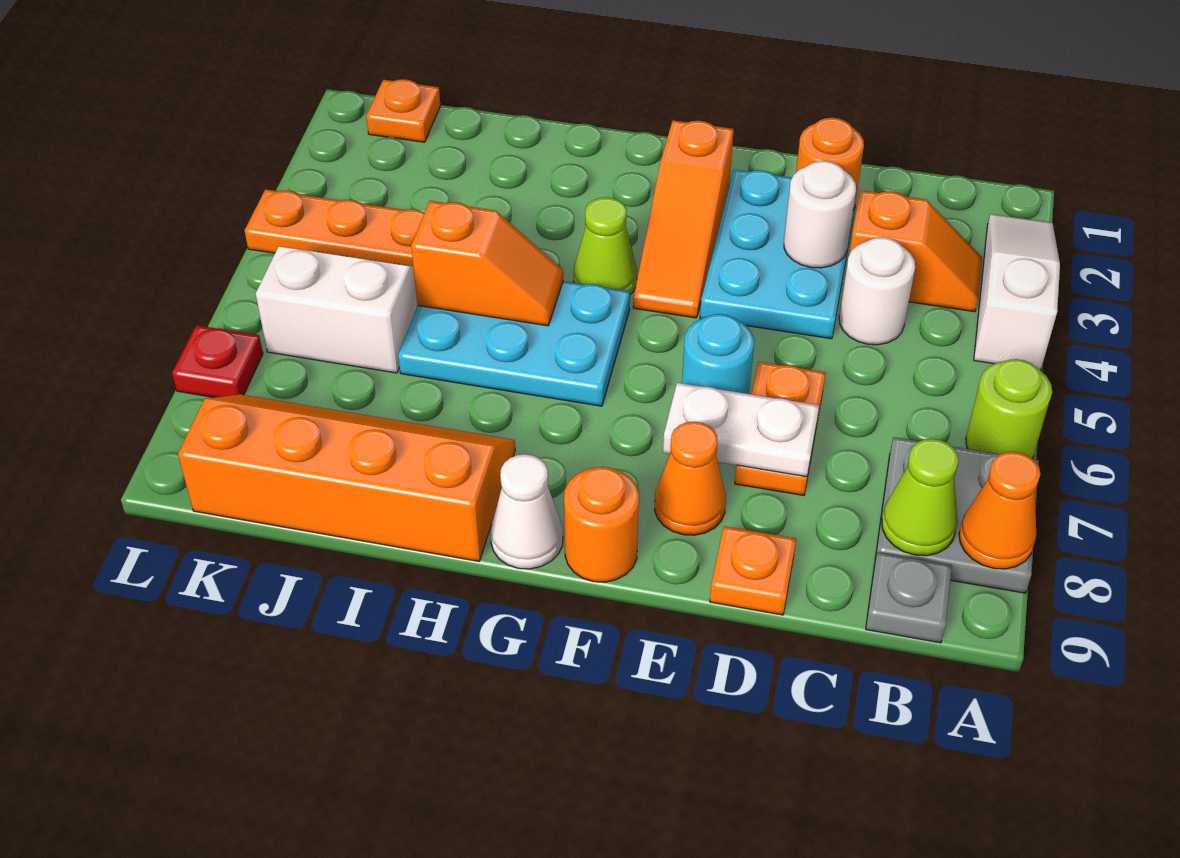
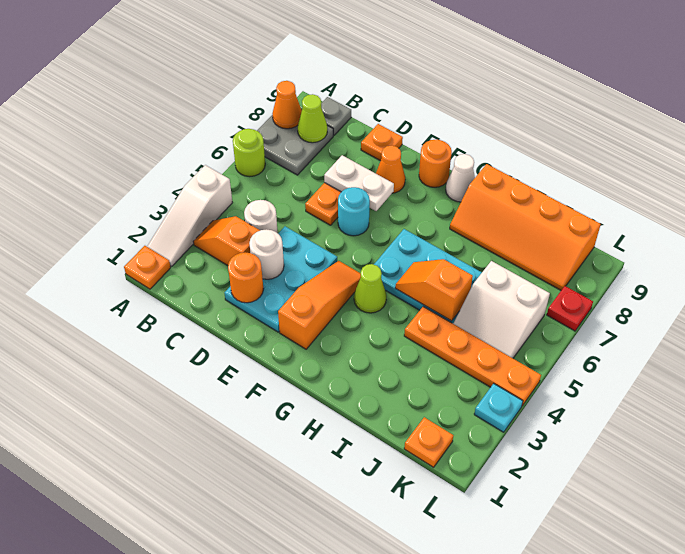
none -> orange 1x1 plate [124,246,171,289]
none -> cyan 1x1 plate [474,384,523,432]

